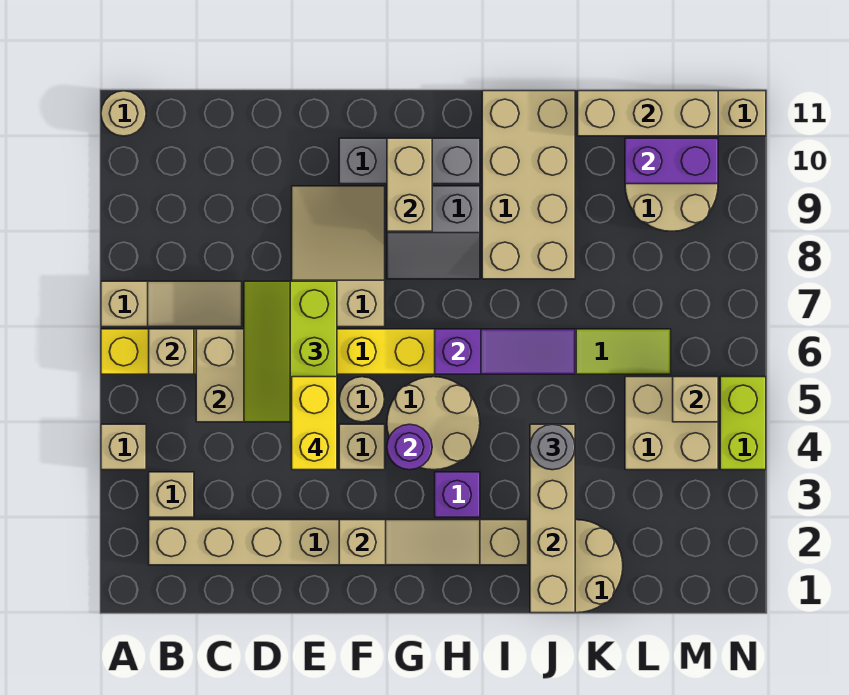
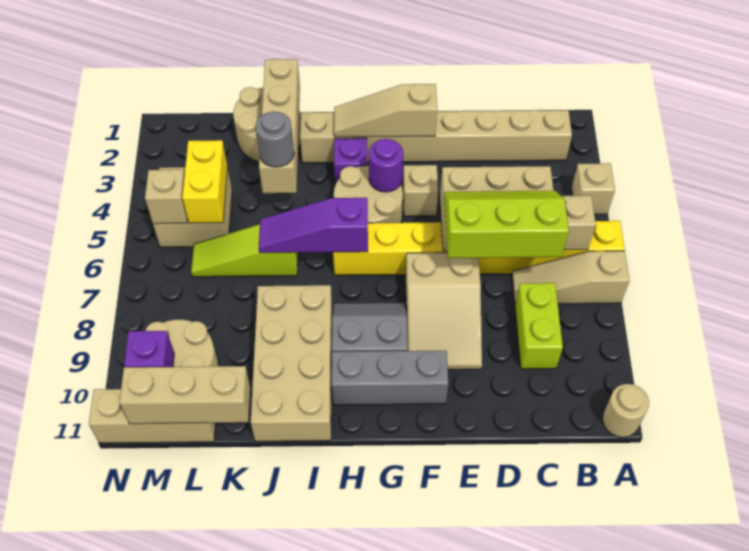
tan 1x1 brick [149,472,194,517] -> none
lime 2x3 slope [244,281,337,422] -> lime 2x3 slope turned to [444,191,569,258]
yellow 1x2 brick [292,377,337,470] -> yellow 1x2 brick moved to [182,140,228,223]
tan 1x1 round brick [339,377,385,422] -> none
tan 1x2 brick [387,138,432,231] -> none
purple 1x2 brick [625,138,718,184] -> purple 1x1 brick [124,331,174,367]
lime 1x2 brick [720,377,766,470] -> lime 1x2 brick moved to [515,283,563,369]

